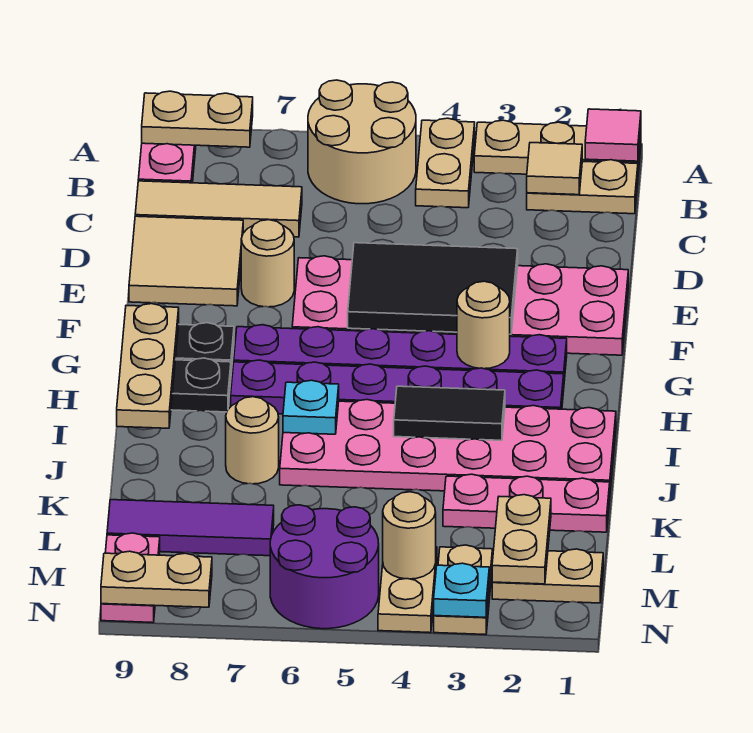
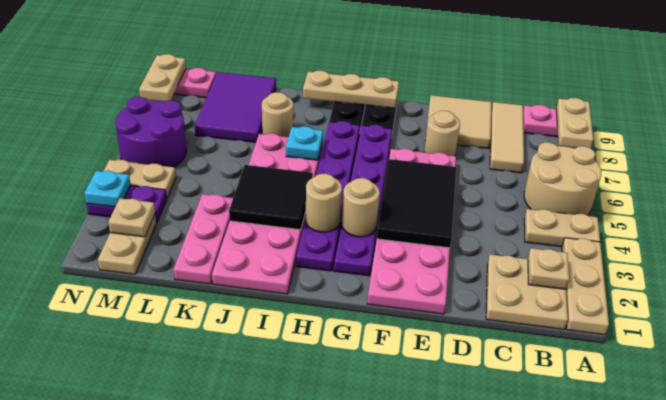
pink 1x1 tile [585,109,641,161] -> none
tan 1x2 plate [527,160,638,214] -> tan 2x2 plate [486,254,568,330]
tan 1x1 tile [527,143,582,195] -> tan 1x1 plate [528,248,569,289]
black 1x2 tile [394,386,505,440] -> black 2x2 tile [229,165,313,230]
tan 1x2 plate [492,495,551,584] -> tan 1x1 plate [108,198,155,237]
purple 1x3 tile [107,500,274,556] -> purple 2x3 tile [195,72,276,142]
tan 1x2 plate [434,545,493,635] -> purple 1x2 plate [87,186,167,223]
tan 1x1 round brick [383,492,436,579] -> tan 1x1 round brick moved to [305,174,342,232]

